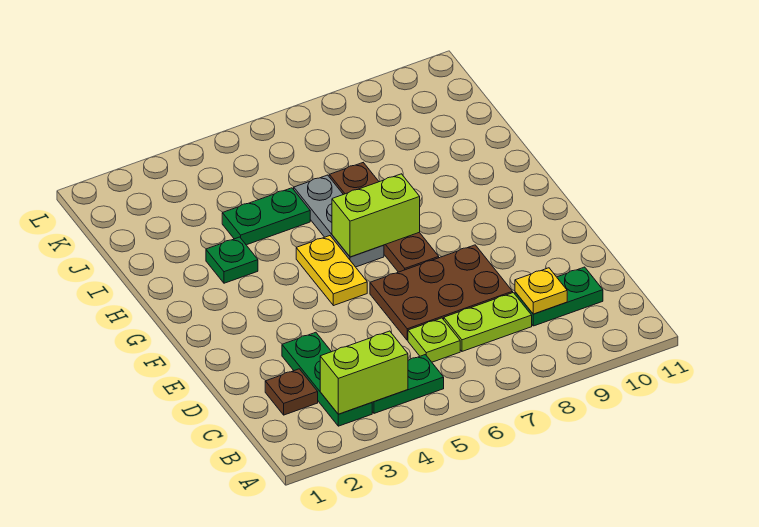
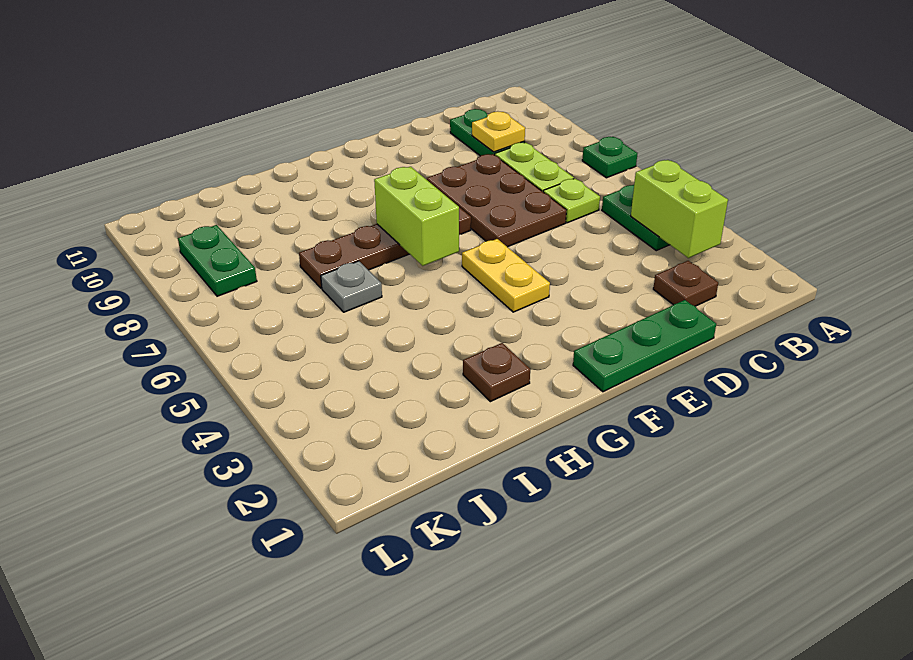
green 1x3 plate [282,332,372,426] -> green 1x3 plate moved to [573,300,716,392]
yellow 1x2 plate [296,236,367,306] -> yellow 1x2 plate turned to [462,239,550,312]
grey 1x3 plate [294,175,384,267] -> grey 1x1 plate [321,261,382,312]
none -> brown 1x1 plate [463,343,530,402]
green 1x1 plate [206,237,258,283] -> green 1x1 plate moved to [582,137,638,178]
green 1x2 plate [222,188,310,245] -> green 1x2 plate moved to [178,225,257,296]

